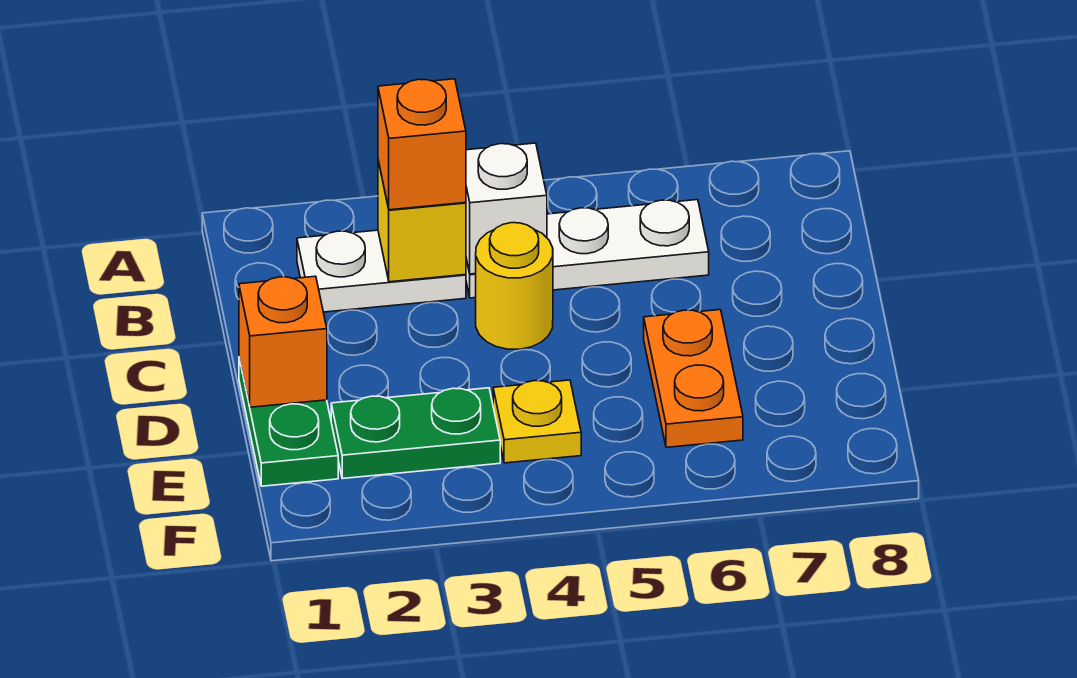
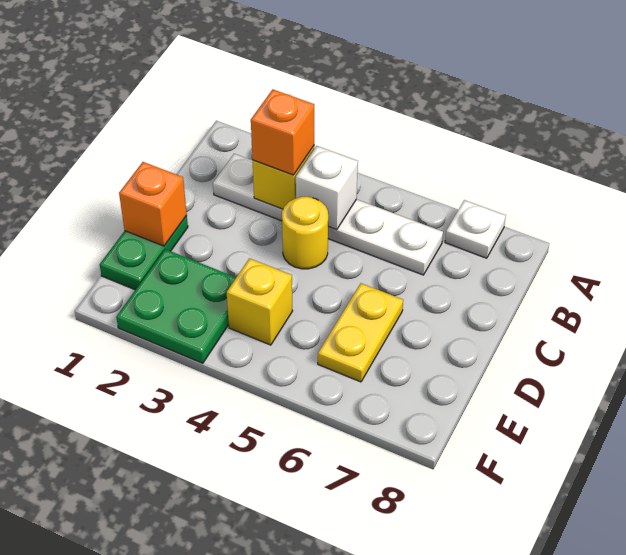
none -> white 1x1 plate [445,200,506,258]
orange 1x2 plate [644,310,743,447] -> yellow 1x2 plate [318,283,403,382]
green 1x2 plate [331,388,500,479] -> green 2x2 plate [116,249,236,363]
yellow 1x1 plate [493,380,581,463] -> yellow 1x1 brick [227,258,292,345]

